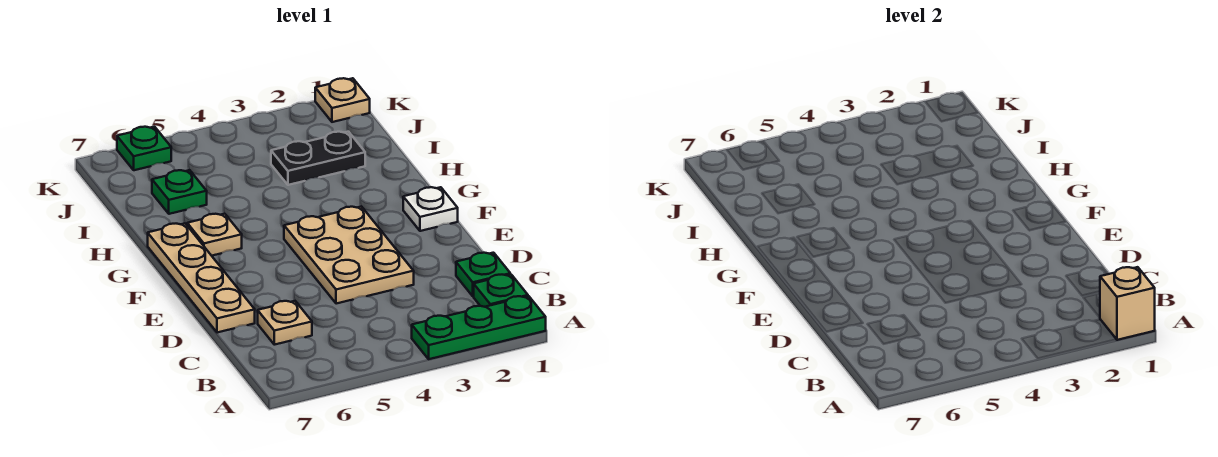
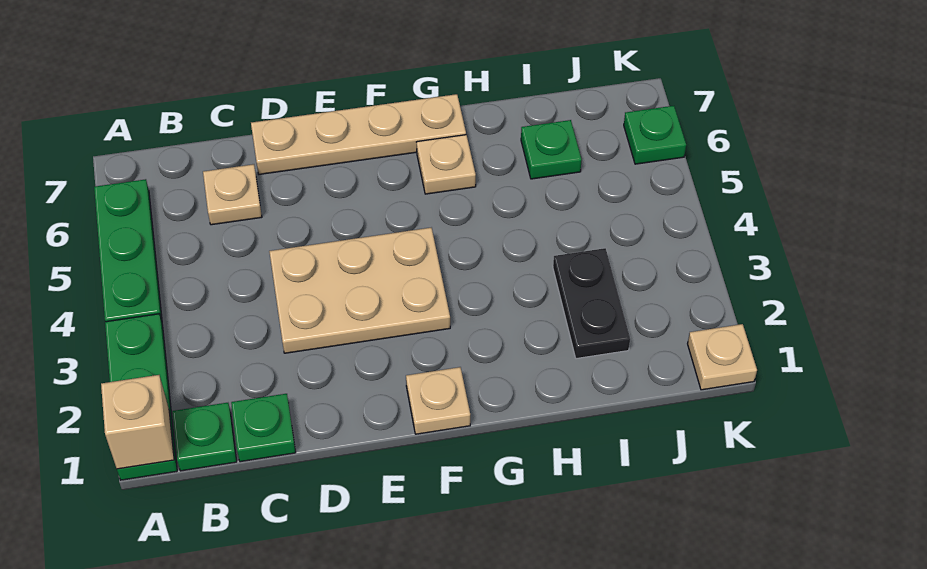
none -> green 1x3 plate [94,179,162,322]
white 1x1 plate [403,187,458,231] -> tan 1x1 plate [406,367,470,434]

